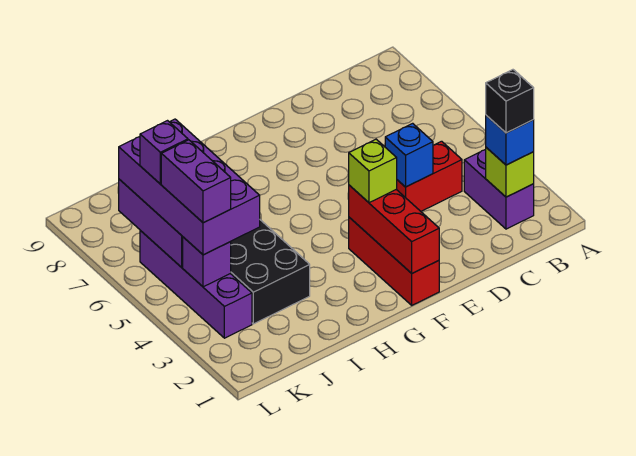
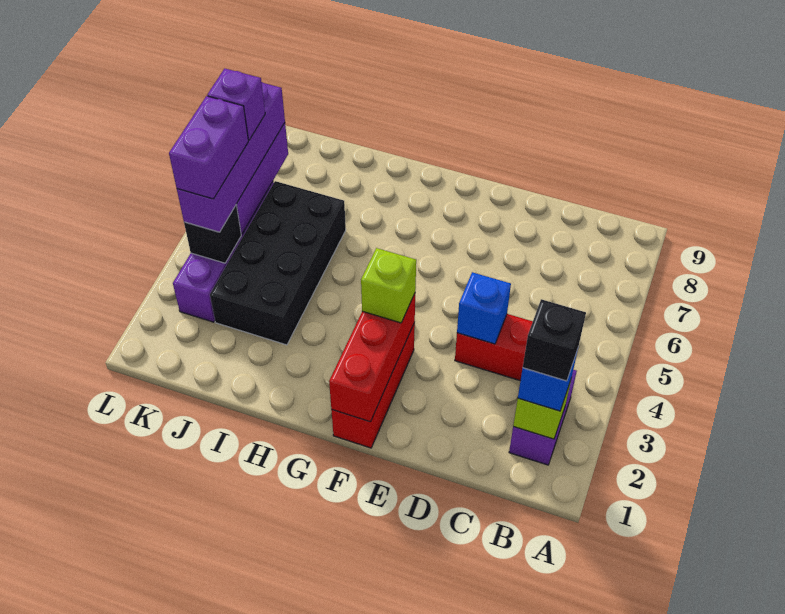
purple 2x4 brick [119,119,260,255] -> purple 1x4 brick [177,82,285,232]
purple 1x1 brick [183,237,231,287] -> black 1x1 brick [184,205,241,263]

